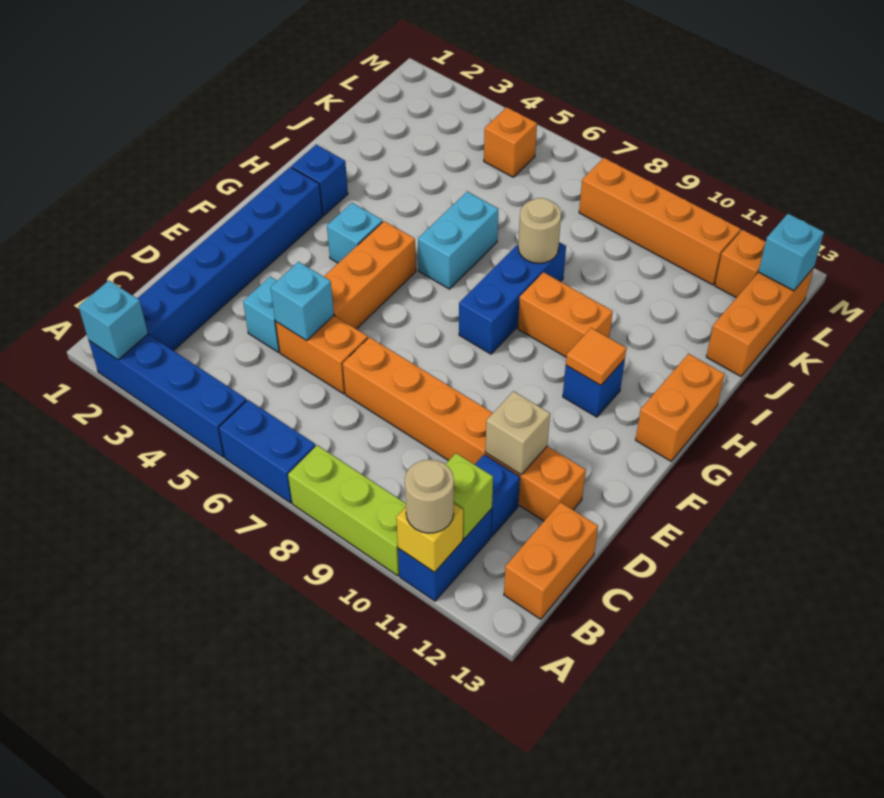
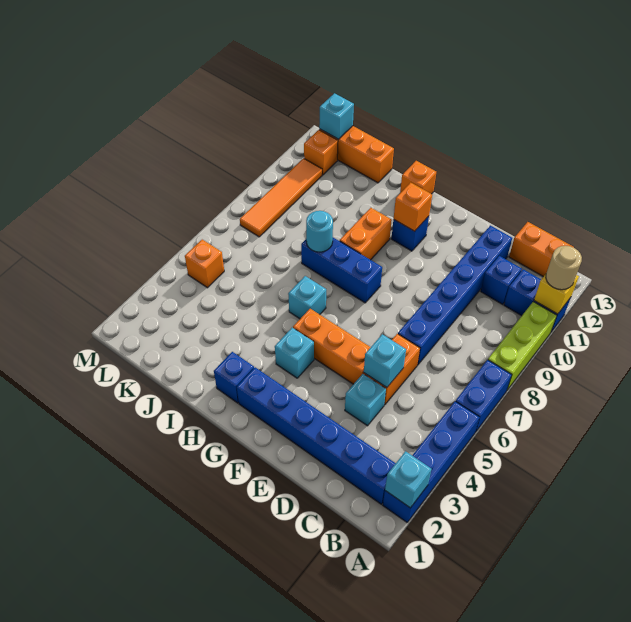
lime 1x1 brick [445,453,493,539] -> none
orange 1x6 brick [343,337,586,521] -> blue 1x6 brick [398,226,512,365]
tan 1x1 brick [485,391,550,475] -> none
orange 1x1 tile [566,328,626,385] -> orange 1x1 brick [394,183,432,231]
orange 1x2 brick [636,354,725,461] -> orange 1x1 brick [400,161,436,194]
cyan 1x2 brick [418,192,498,289] -> cyan 1x1 brick [288,276,326,319]
tan 1x1 round brick [518,198,561,263] -> cyan 1x1 round brick [306,211,333,252]
orange 1x4 brick [579,158,741,285] -> orange 1x4 tile [240,158,322,237]

